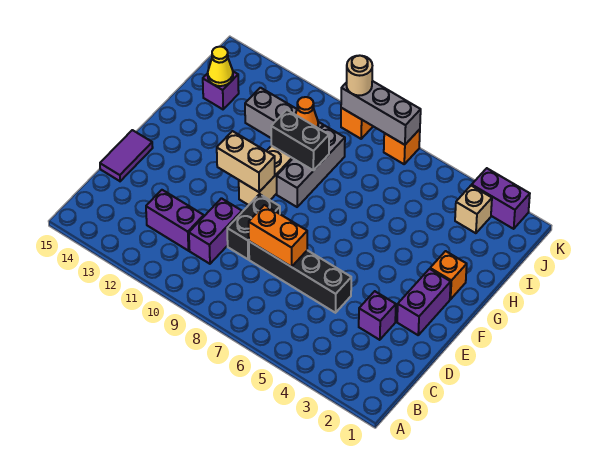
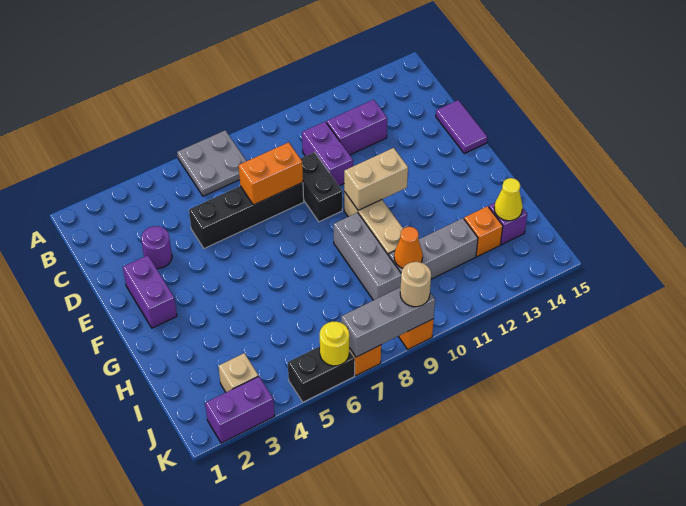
none -> grey 2x2 plate [177,130,246,196]
purple 1x1 brick [359,291,396,340] -> purple 1x1 round brick [141,226,172,269]
orange 1x1 brick [430,251,467,299] -> orange 1x1 brick moved to [464,206,503,257]
black 1x2 brick [271,110,329,171] -> black 1x2 brick moved to [288,346,355,402]
none -> yellow 1x1 round brick [320,322,349,366]

